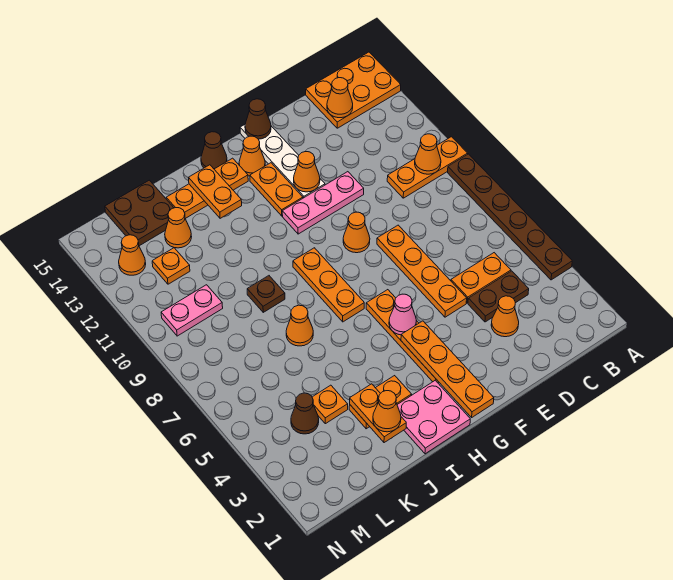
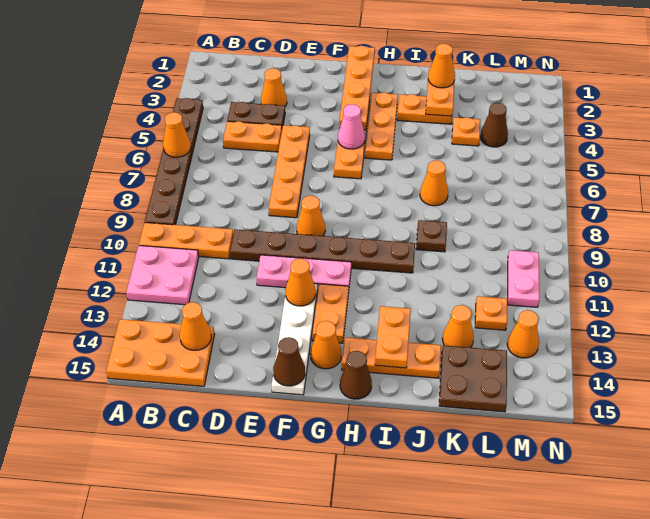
orange 1x1 cone [415,134,441,174] -> orange 1x1 cone moved to [163,112,191,157]
none -> brown 1x6 plate [230,229,415,273]
pink 2x2 plate [397,380,470,454] -> pink 2x2 plate moved to [126,246,199,305]
orange 1x3 plate [293,248,364,322] -> orange 1x3 plate moved to [365,93,398,160]
pink 1x2 plate [161,285,223,336] -> pink 1x2 plate turned to [508,250,539,307]

